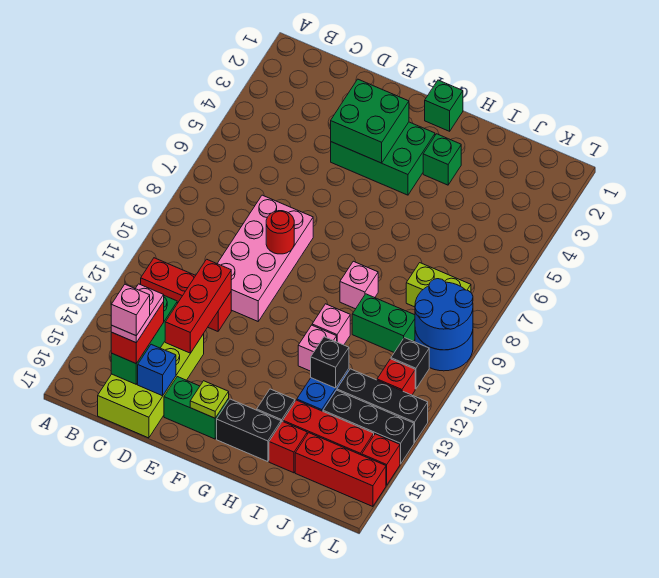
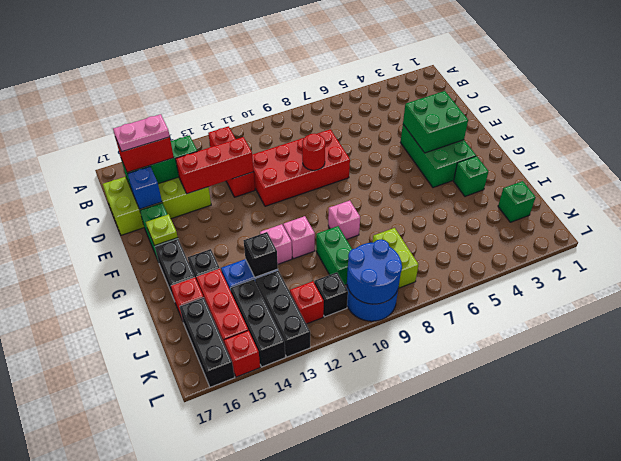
pink 1x1 brick [111,284,150,336] -> none
pink 2x4 brick [217,195,313,321] -> red 2x4 brick [252,129,350,206]
green 1x1 brick [425,80,463,131] -> green 1x1 brick moved to [498,181,536,222]
red 1x3 brick [295,433,386,507] -> black 1x3 brick [180,298,235,387]

